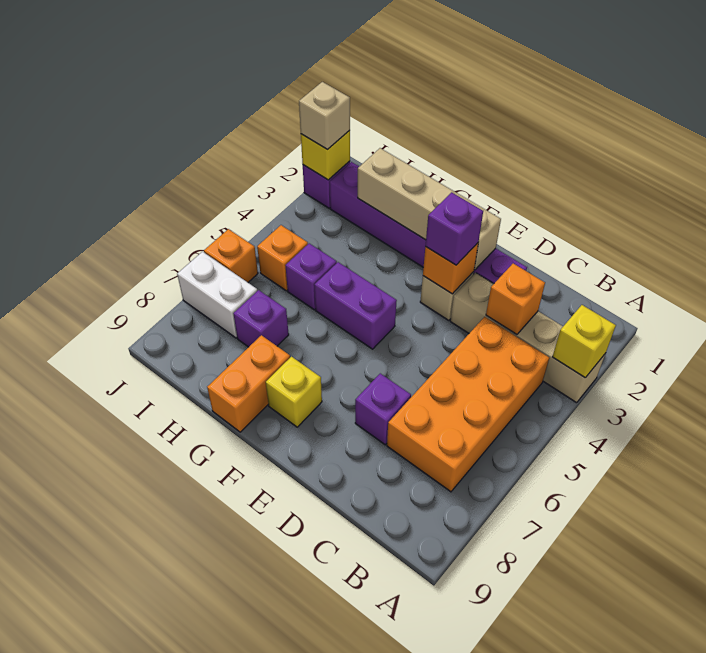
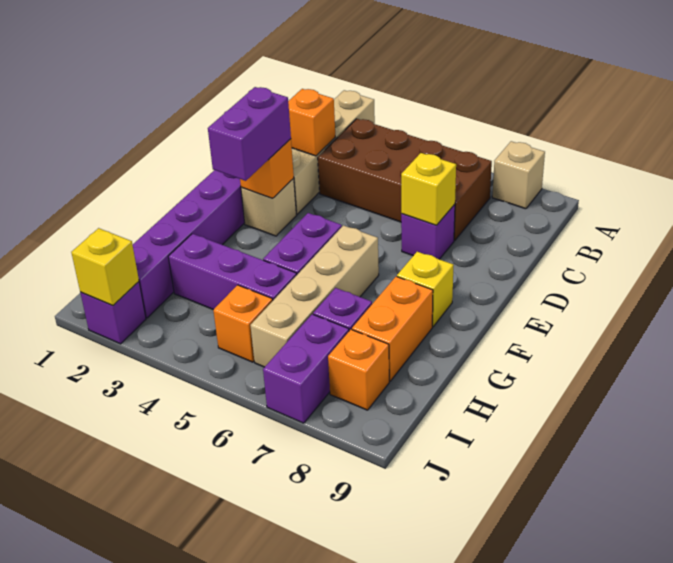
yellow 1x1 brick [553,305,616,378] -> yellow 1x1 brick moved to [401,153,456,225]
orange 2x4 brick [387,317,549,492] -> brown 2x4 brick [318,119,492,241]
tan 1x4 brick [358,148,501,270] -> tan 1x4 brick moved to [250,225,379,367]
purple 1x1 brick [425,192,483,265] -> purple 1x2 brick [208,87,291,181]
orange 1x2 brick [207,335,290,432] -> orange 1x2 brick turned to [352,277,433,381]
purple 1x1 brick [285,243,337,310] -> purple 1x3 brick [168,234,297,310]
white 1x2 brick [177,252,257,338] -> purple 1x2 brick [263,314,349,423]
tan 1x1 brick [299,82,350,150] -> tan 1x1 brick moved to [492,141,545,209]
orange 1x1 brick [204,229,258,282] -> orange 1x1 brick moved to [328,330,389,410]

